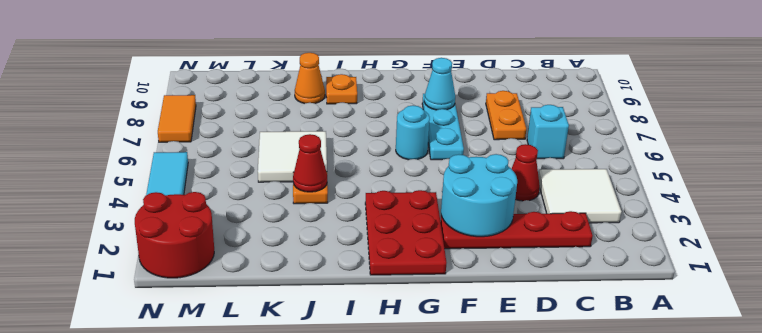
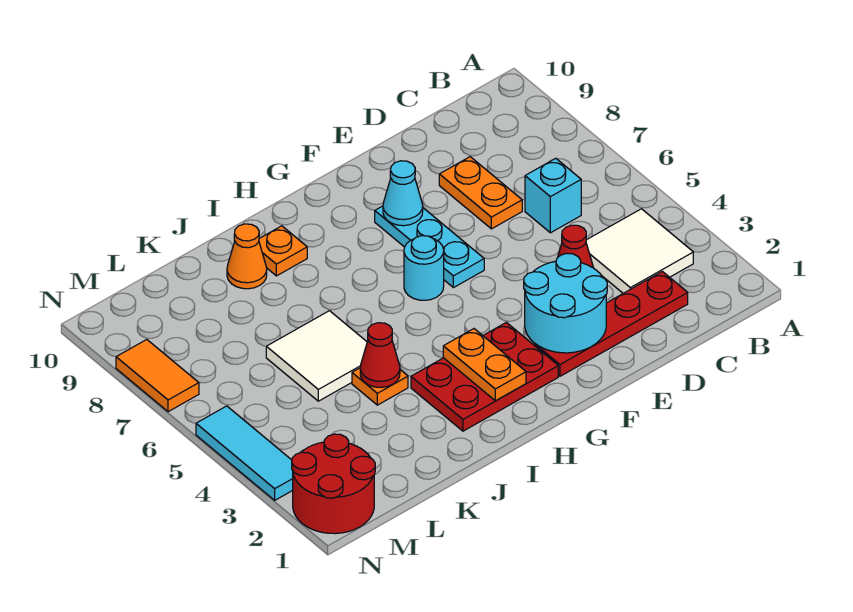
red 2x3 plate [365,190,446,275] -> red 2x3 plate turned to [411,322,558,431]
none -> orange 1x2 plate [443,329,526,401]

